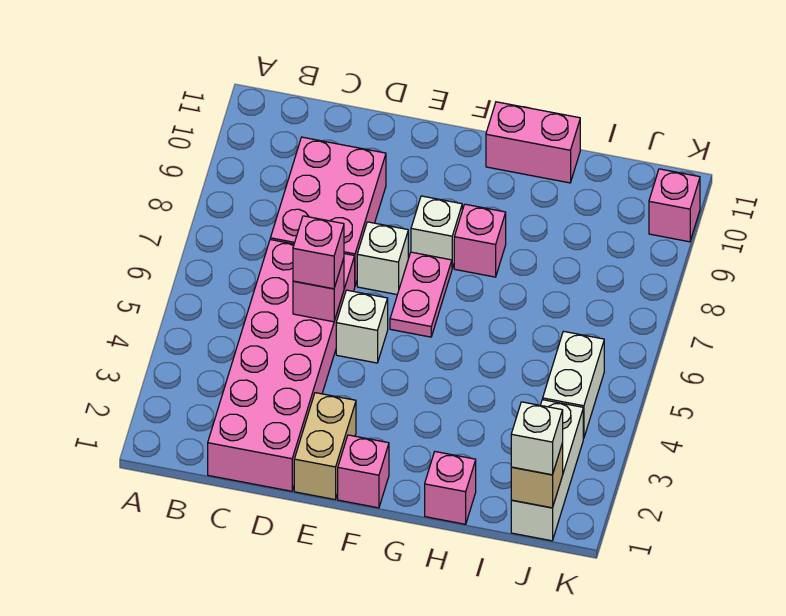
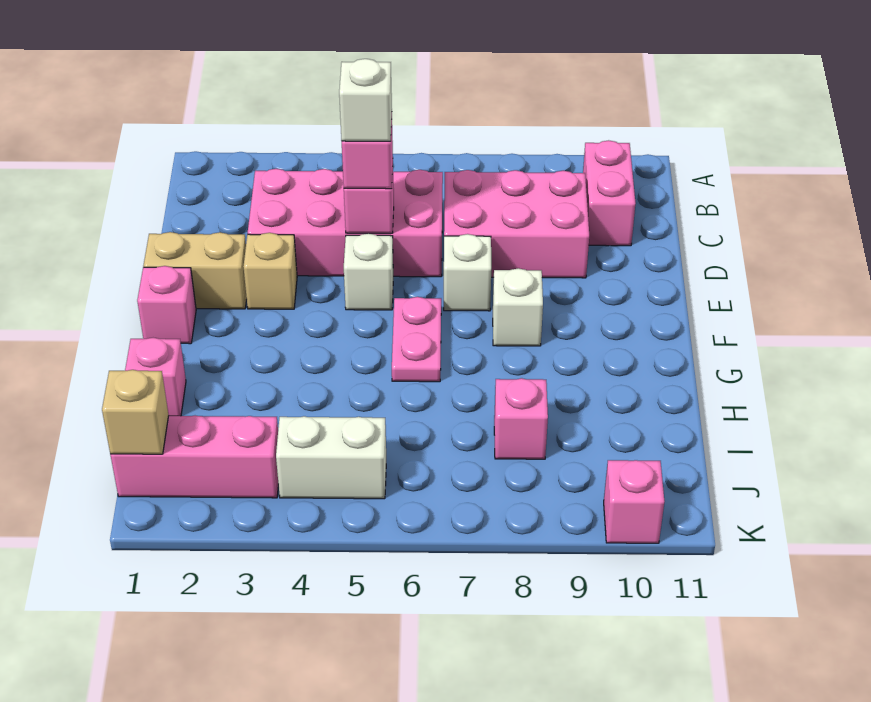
pink 2x6 brick [208,240,355,491] -> pink 2x4 brick [248,169,443,277]
none -> tan 1x1 brick [243,233,297,309]
pink 1x2 plate [390,252,452,337] -> pink 1x2 plate turned to [392,297,441,382]
pink 1x1 brick [454,204,506,277] -> pink 1x1 brick moved to [494,378,548,459]
pink 1x2 brick [486,102,580,183] -> pink 1x2 brick moved to [583,140,635,246]
white 1x3 brick [511,400,583,541] -> pink 1x3 brick [110,416,278,498]
white 1x1 brick [511,402,563,475] -> white 1x1 brick moved to [339,59,392,141]

